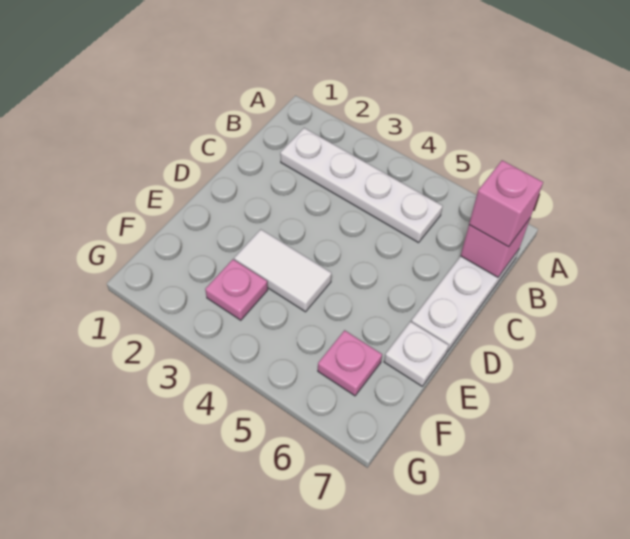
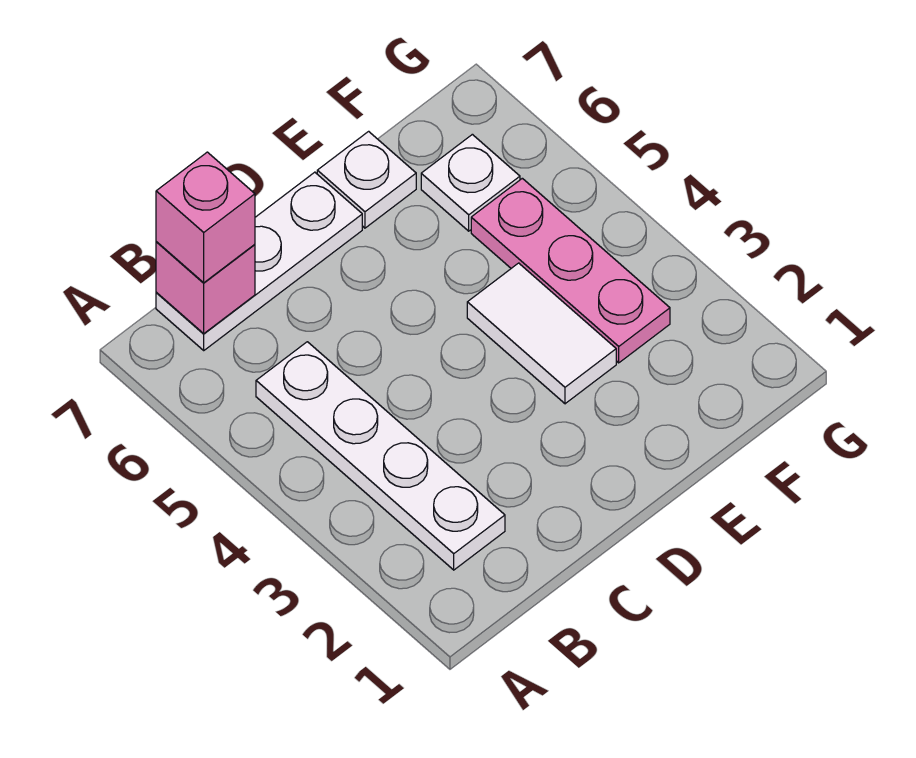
pink 1x1 plate [205,259,268,320] -> pink 1x3 plate [471,178,670,363]
pink 1x1 plate [318,330,382,396] -> white 1x1 plate [421,134,520,231]

